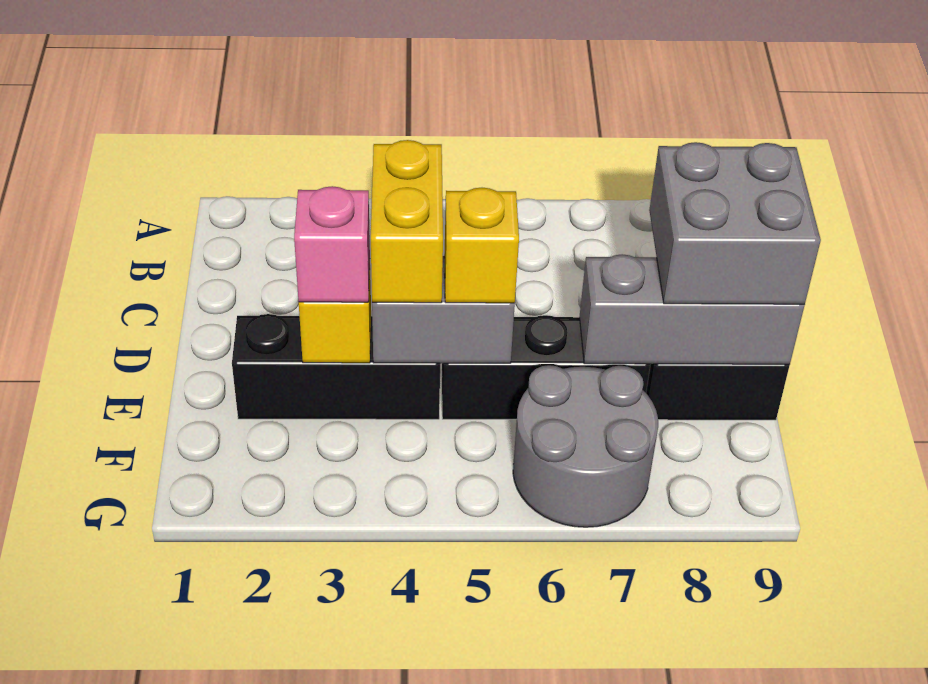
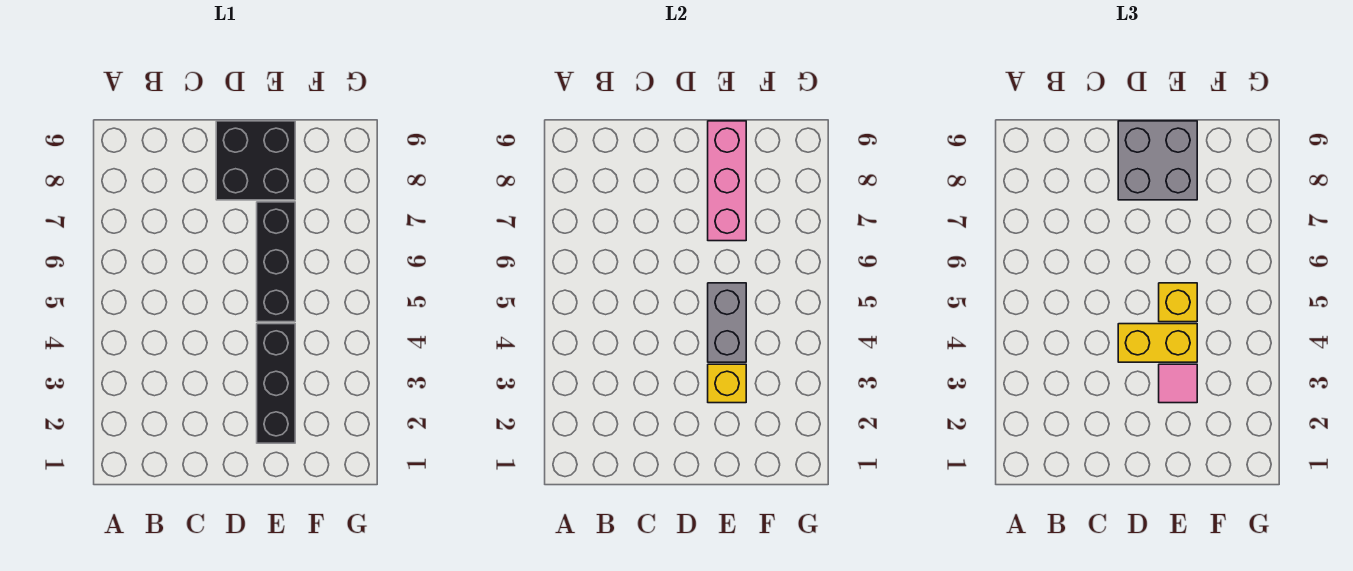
pink 1x1 brick [294,186,370,302] -> pink 1x1 tile [1159,364,1197,403]
grey 1x3 brick [579,254,805,364] -> pink 1x3 brick [708,121,746,241]
grey 2x2 round brick [513,365,658,527] -> none

